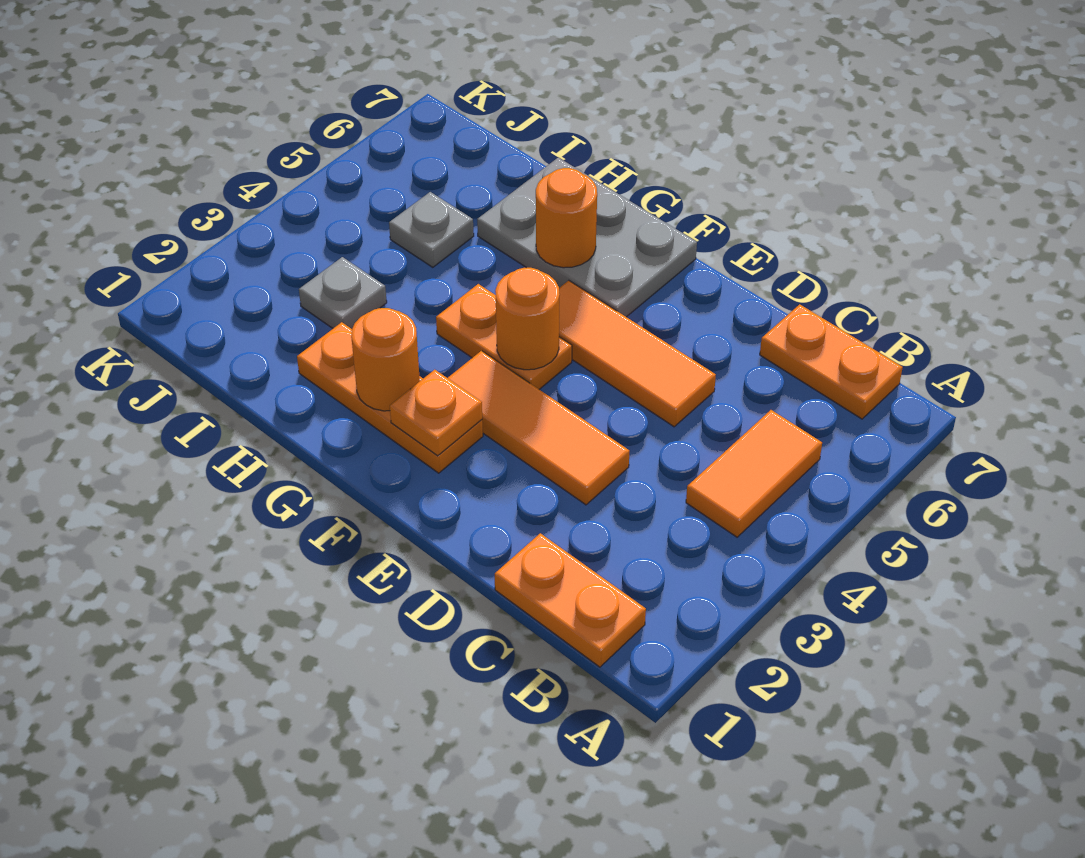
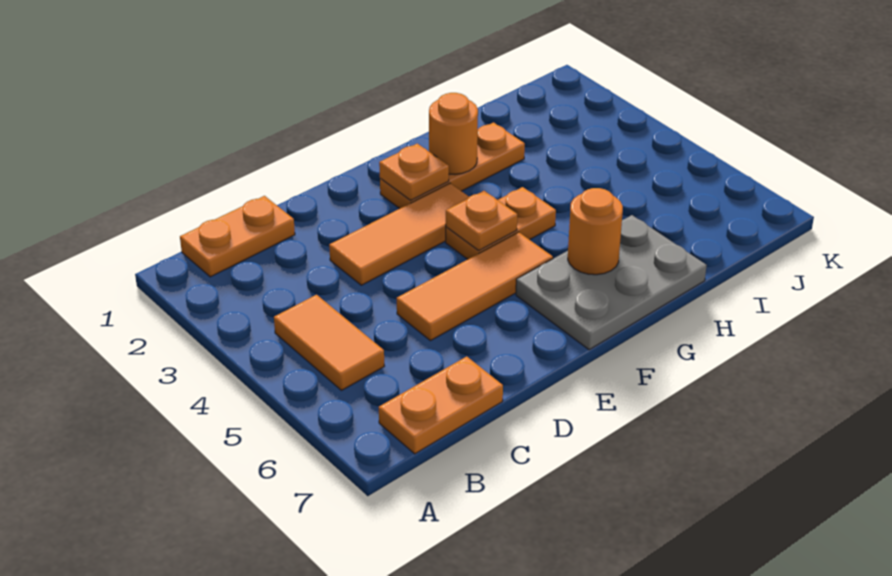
orange 1x1 round brick [495,268,560,370] -> orange 1x1 plate [446,191,518,250]
grey 1x1 plate [299,257,387,329] -> none
grey 1x1 plate [389,192,474,267] -> none

